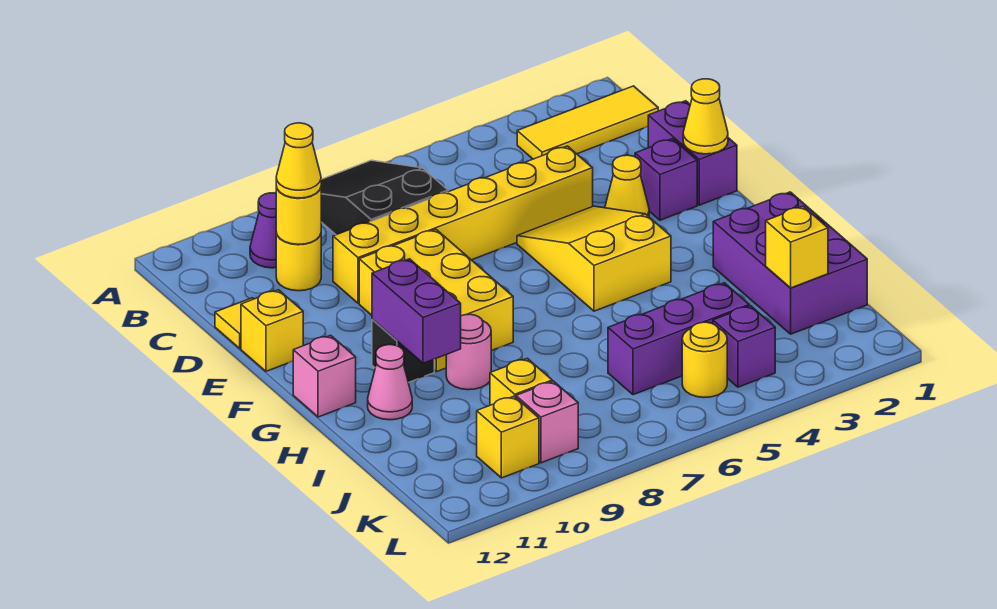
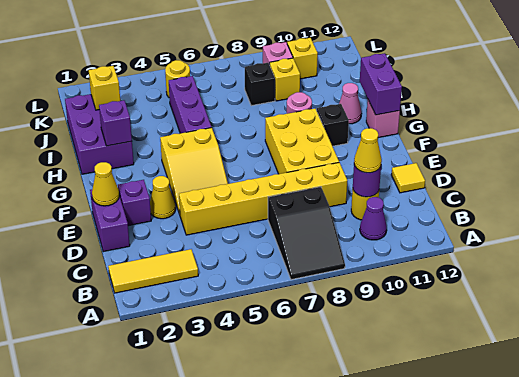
yellow 1x1 round brick [276,187,321,244] -> purple 1x1 round brick [353,165,381,197]
yellow 1x1 brick [241,290,303,371] -> none
purple 1x2 brick [372,259,461,363] -> purple 1x2 brick moved to [360,53,402,115]
purple 1x3 brick [608,283,749,395] -> purple 1x3 brick turned to [169,76,212,133]
none -> black 1x1 brick [245,63,275,106]
purple 1x1 brick [713,306,775,387] -> purple 1x1 brick moved to [99,100,132,146]

